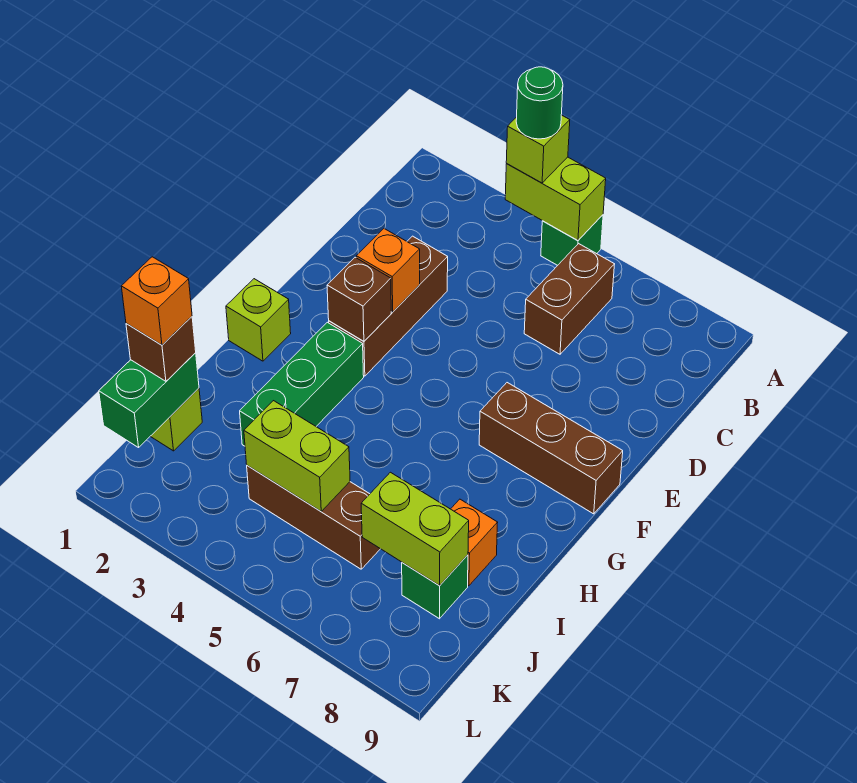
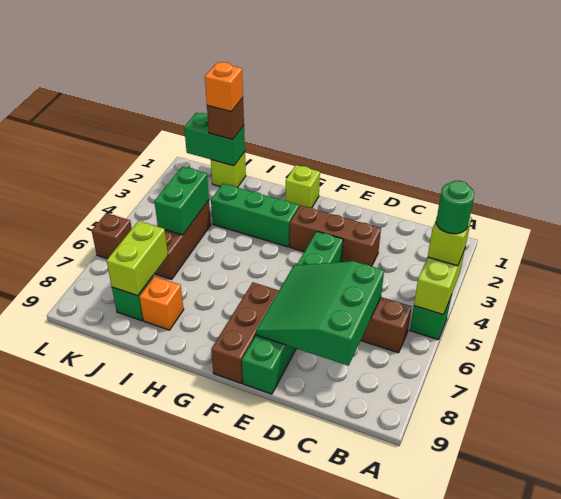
none -> green 3x3 slope [256,261,384,366]
orange 1x1 brick [356,229,420,312] -> none
none -> green 1x6 brick [242,231,343,394]
brown 1x1 brick [327,257,391,341] -> brown 1x1 brick moved to [92,213,132,259]
lime 1x2 brick [244,401,350,511] -> green 1x2 brick [154,167,209,235]

